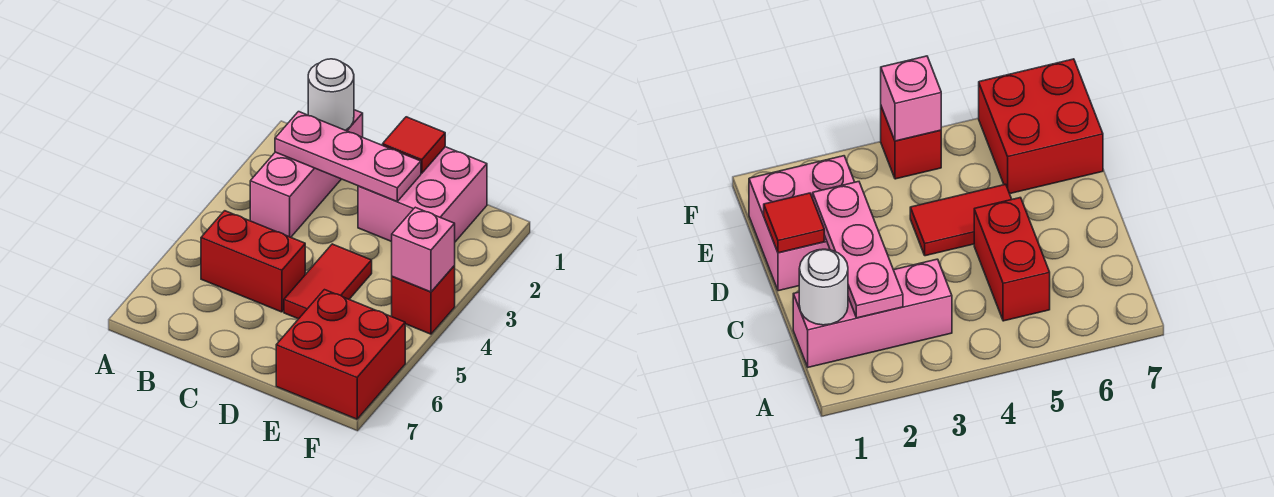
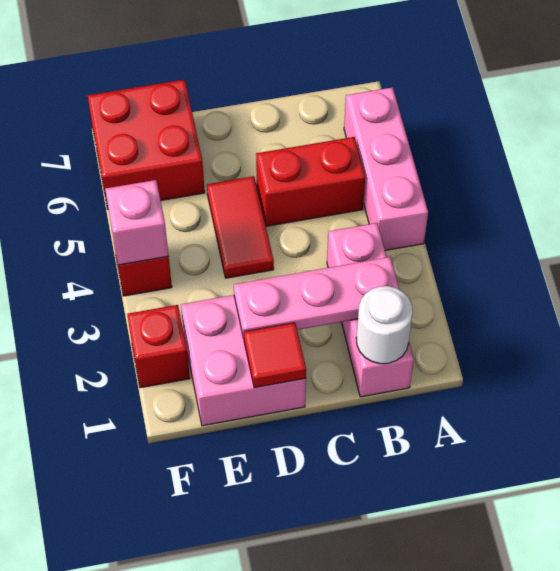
none -> pink 1x3 brick [344,87,428,250]
none -> red 1x1 brick [127,305,190,388]

